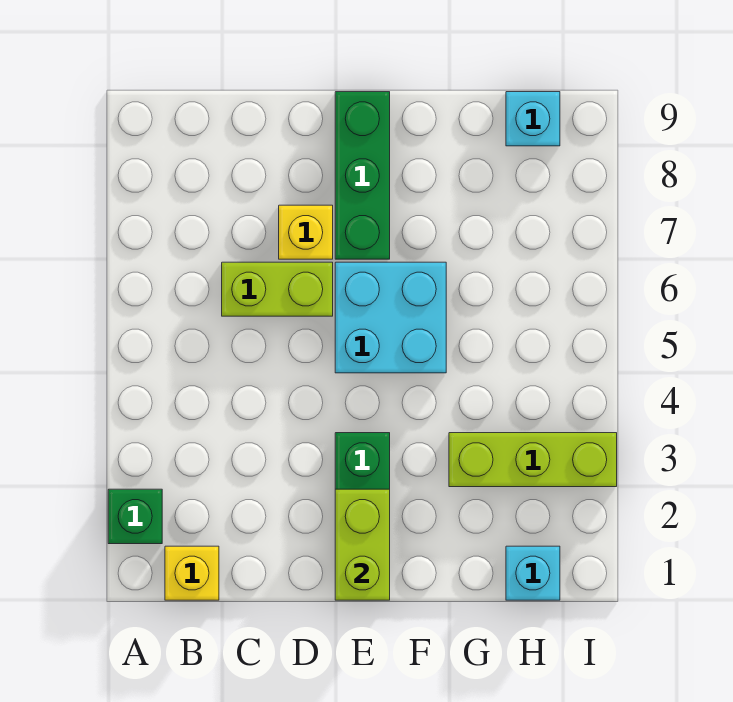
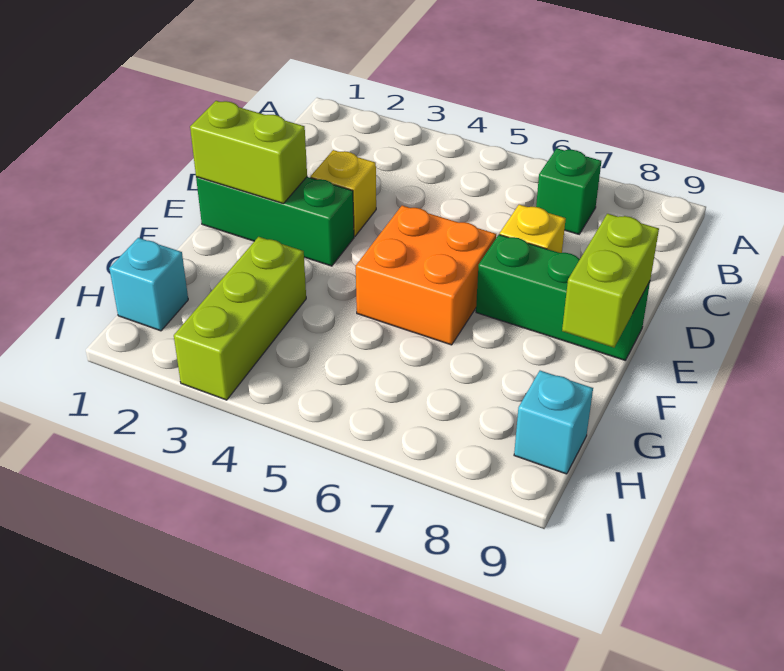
green 1x1 brick [108,489,162,544] -> green 1x1 brick moved to [536,148,601,234]
yellow 1x1 brick [165,546,219,600] -> yellow 1x1 brick moved to [311,150,376,236]
lime 1x2 brick [222,262,333,316] -> lime 1x2 brick moved to [562,214,659,348]
cyan 2x2 brick [335,262,446,373] -> orange 2x2 brick [356,206,496,345]

